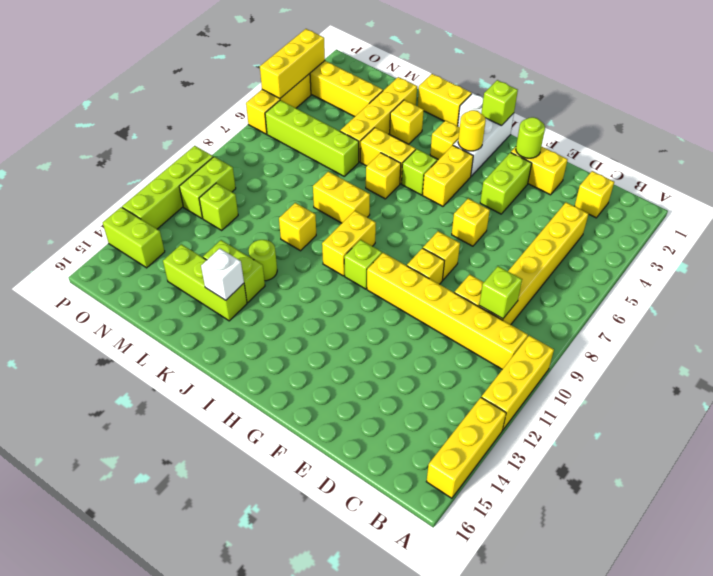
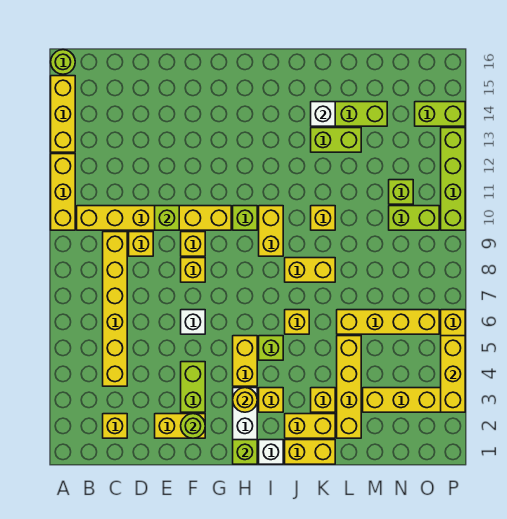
lime 1x1 brick [479,266,522,319] -> lime 1x1 brick moved to [155,206,179,230]
yellow 1x1 brick [452,199,490,246] -> white 1x1 brick [181,310,205,334]
yellow 1x2 brick [360,128,416,184] -> yellow 1x2 brick moved to [285,414,335,438]
lime 1x1 round brick [249,240,277,281] -> lime 1x1 round brick moved to [51,50,75,74]
lime 1x4 brick [265,100,359,176] -> yellow 1x4 brick [337,310,439,334]
lime 1x2 brick [179,157,236,218] -> lime 1x2 brick turned to [389,206,439,230]

